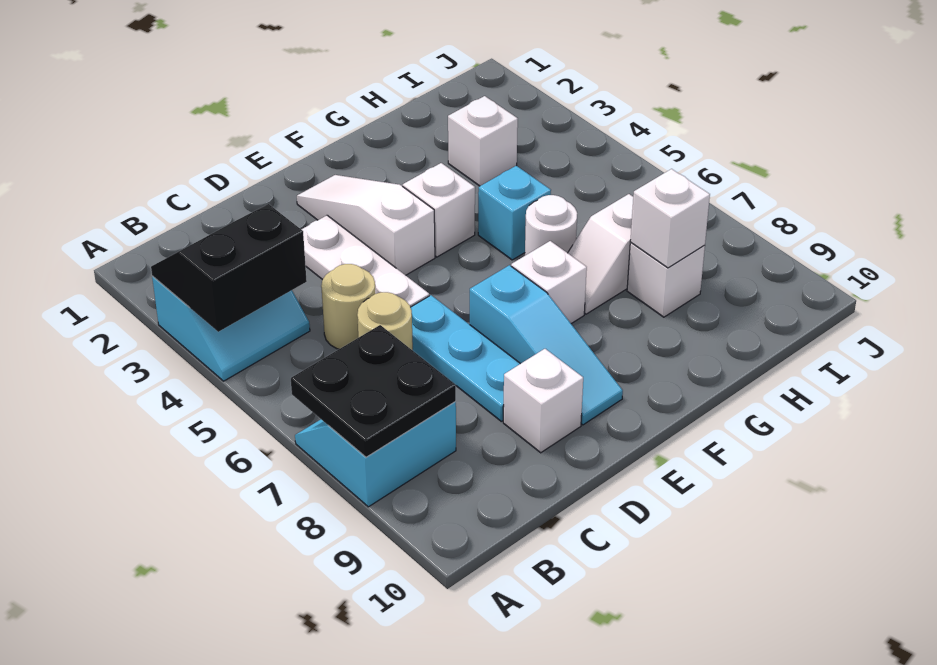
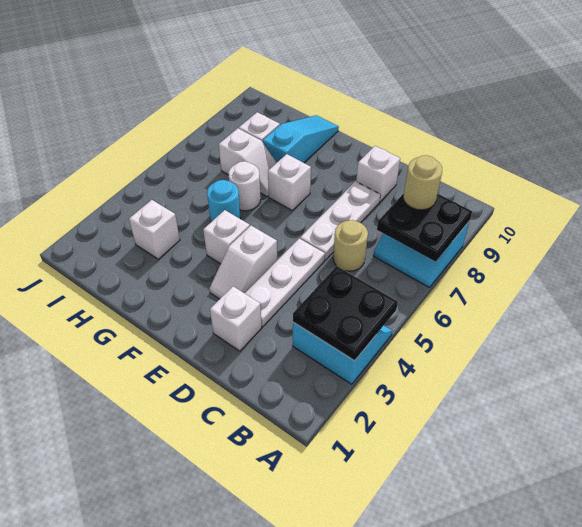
black 2x2 slope [151,204,307,332] -> black 2x2 plate [293,266,398,361]
tan 1x1 round brick [321,264,376,349] -> tan 1x1 round brick moved to [403,155,442,210]
cyan 1x3 plate [411,295,520,421] -> white 1x3 plate [300,182,380,260]
white 1x3 slope [297,175,435,275] -> white 1x2 slope [209,226,277,299]
cyan 1x3 slope [470,265,623,425] -> cyan 1x3 slope moved to [263,115,339,163]
cyan 1x1 brick [478,166,551,260] -> cyan 1x1 round brick [207,180,241,222]
white 1x1 brick [630,169,710,268] -> white 1x1 brick moved to [210,286,262,351]

